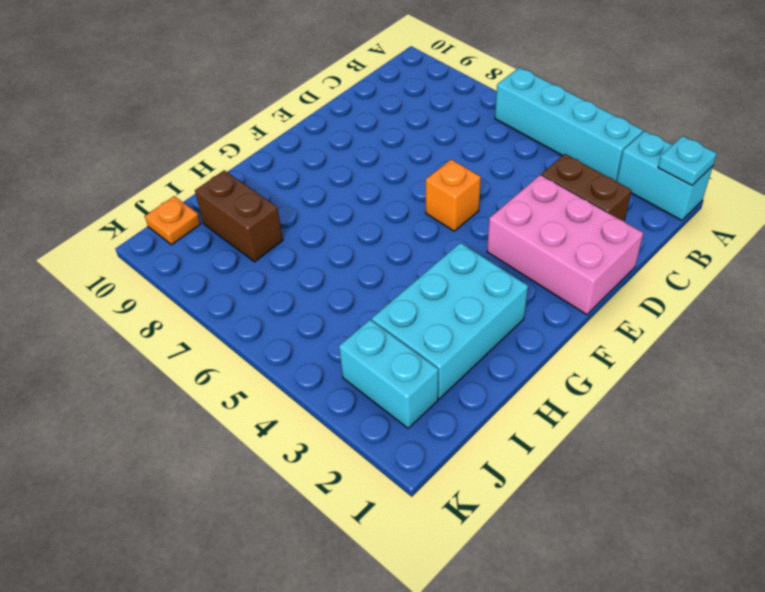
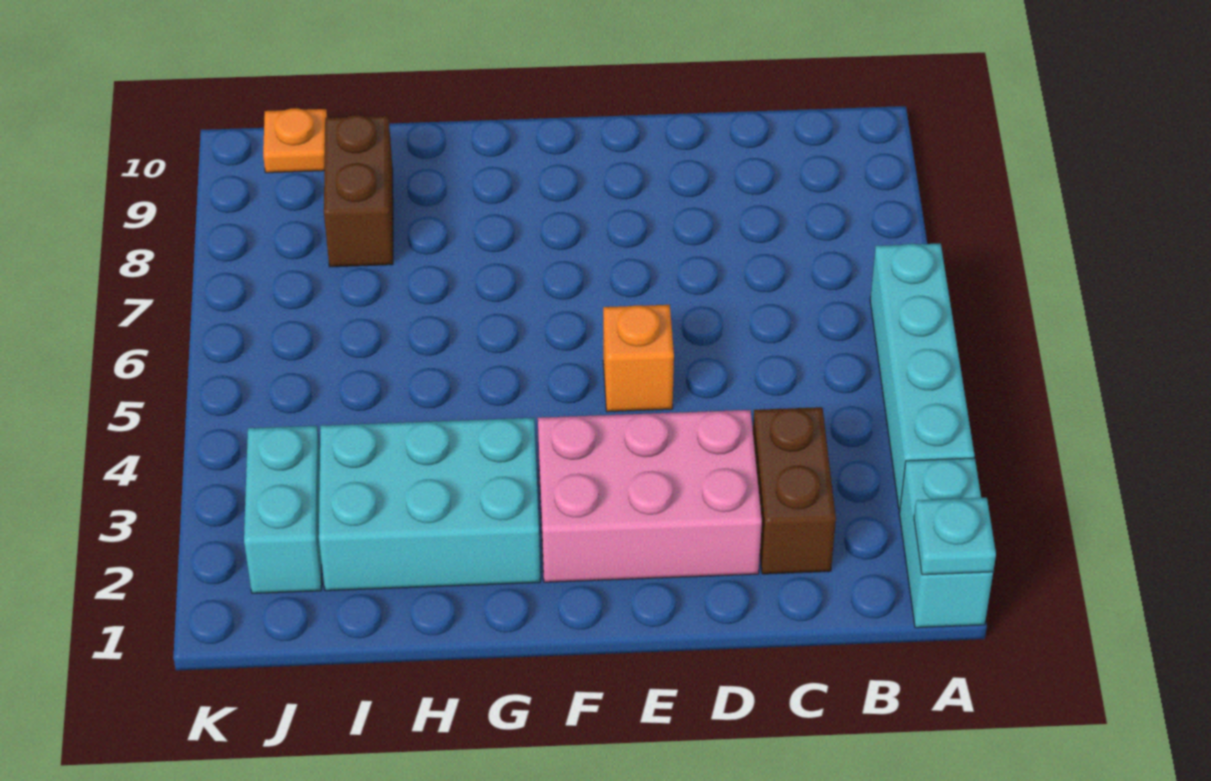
pink 2x3 brick [487,175,643,315] -> pink 2x3 brick turned to [538,410,762,582]

